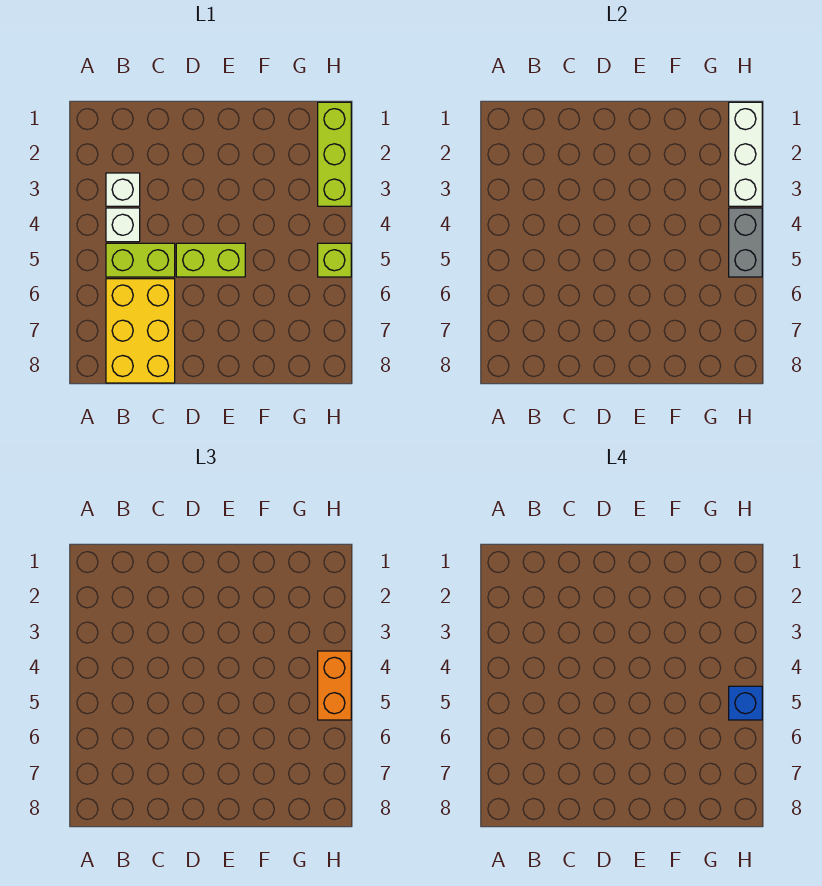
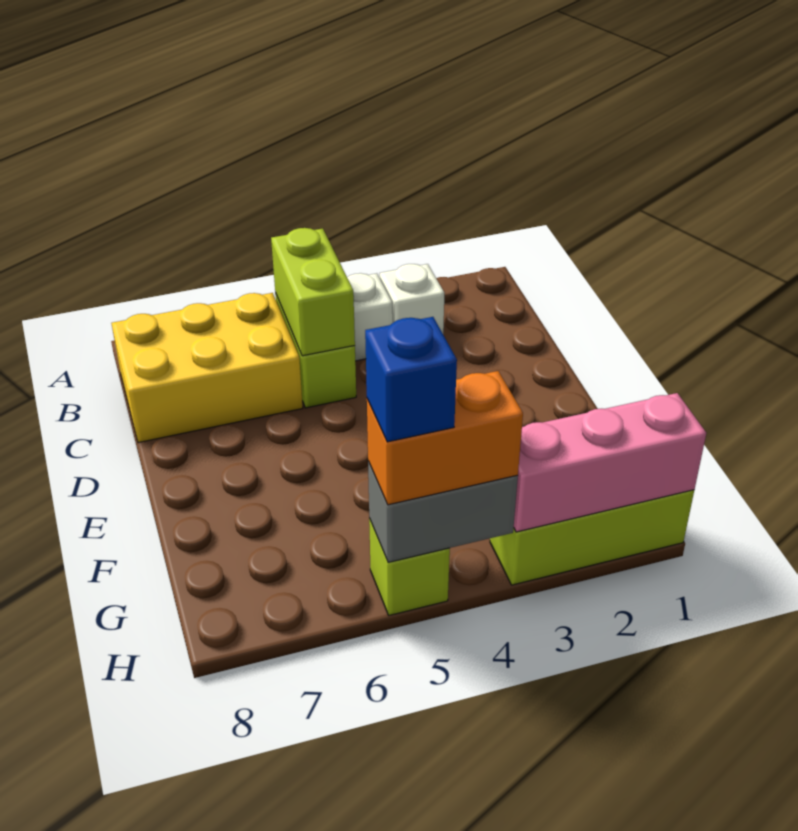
lime 1x2 brick [176,243,245,277] -> lime 1x2 brick moved to [271,228,355,356]
white 1x3 brick [729,102,762,206] -> pink 1x3 brick [514,393,706,532]

